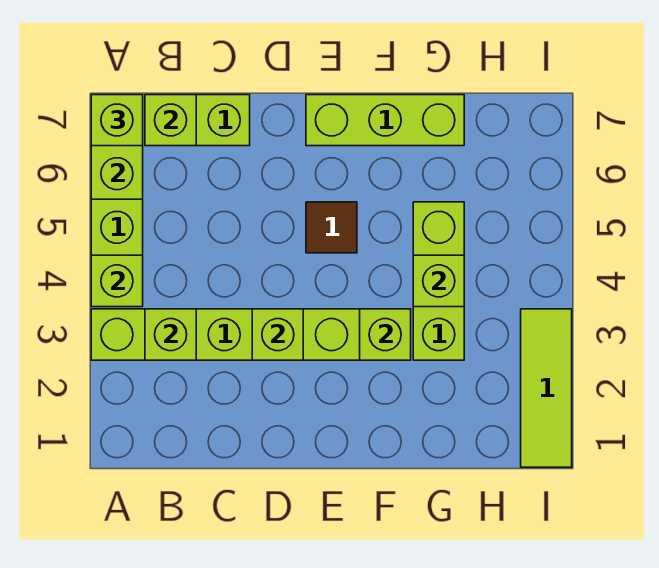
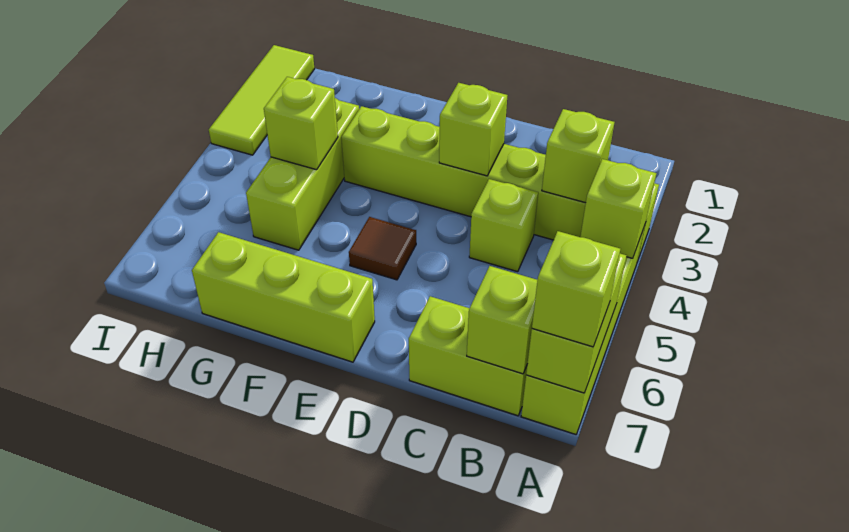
lime 1x1 brick [360,309,411,360] -> lime 1x1 brick moved to [469,179,538,272]

